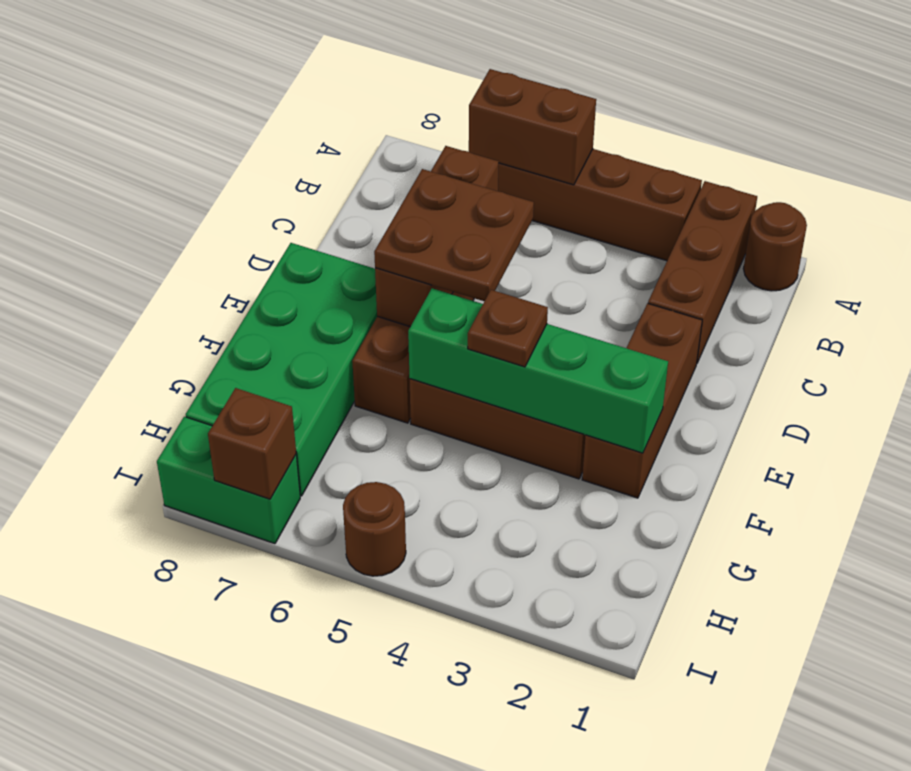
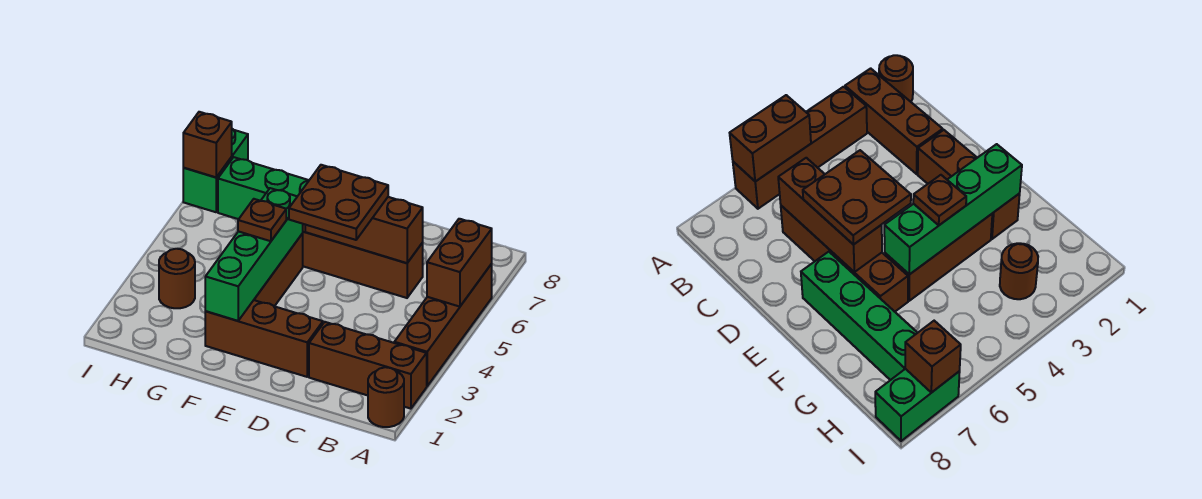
green 2x4 brick [186,243,377,496] -> green 1x4 brick [218,157,309,219]
brown 1x1 round brick [343,482,406,576] -> brown 1x1 round brick moved to [159,249,195,308]

